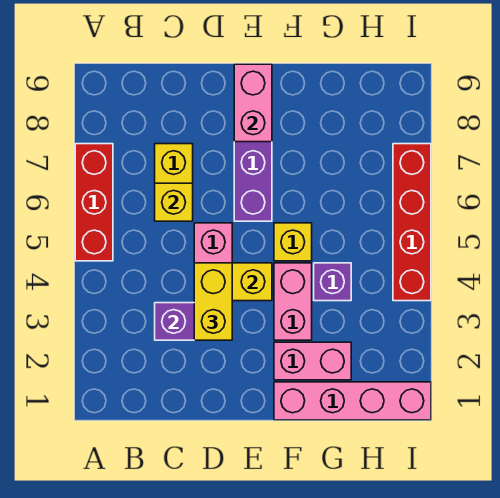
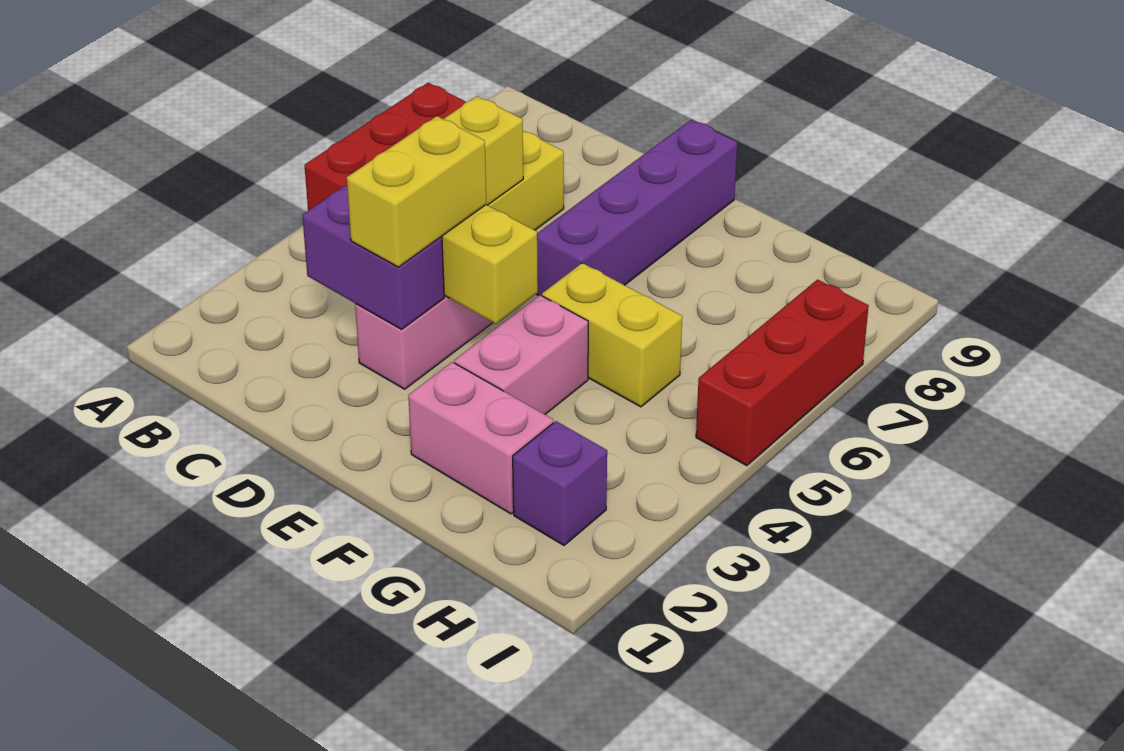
pink 1x2 brick [234,64,272,142] -> none
pink 1x4 brick [274,382,431,420] -> none
yellow 1x1 brick [274,223,312,261] -> yellow 1x2 brick [542,263,682,407]
purple 1x1 brick [314,263,351,301] -> purple 1x1 brick moved to [513,421,607,545]
red 1x4 brick [393,144,431,301] -> red 1x3 brick [696,280,869,466]

